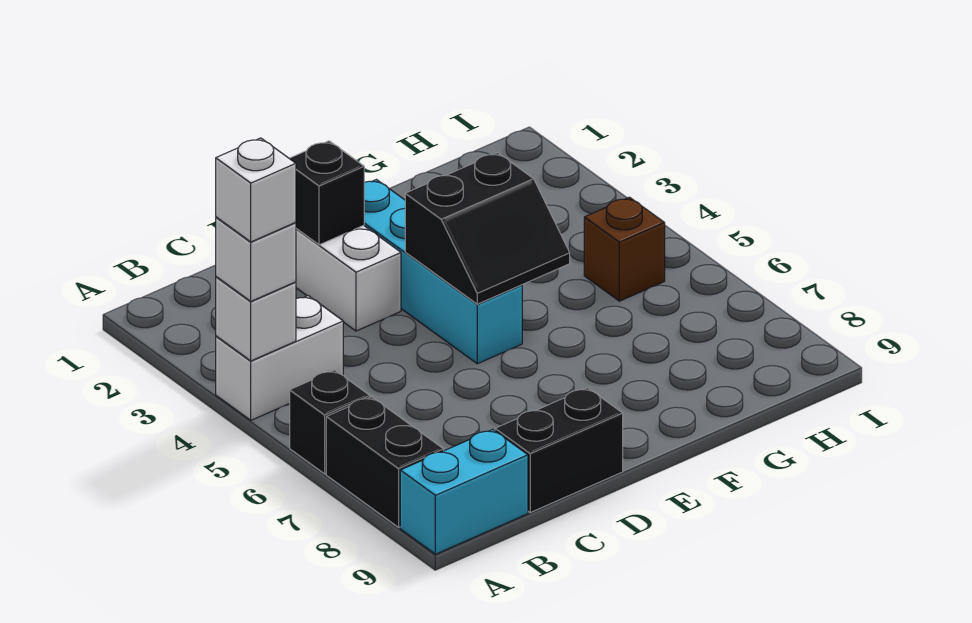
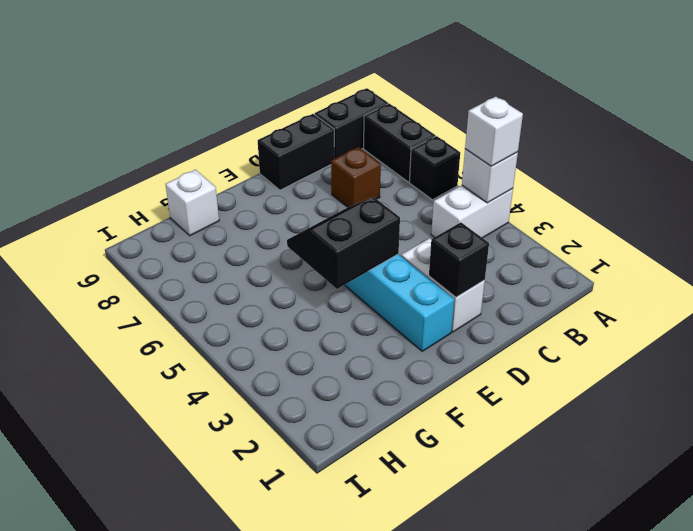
white 1x1 brick [216,138,296,242] -> white 1x1 brick moved to [165,170,219,236]
cyan 1x2 brick [400,429,528,554] -> black 1x2 brick [314,88,388,159]
brown 1x1 brick [584,197,665,301] -> brown 1x1 brick moved to [331,147,381,207]

